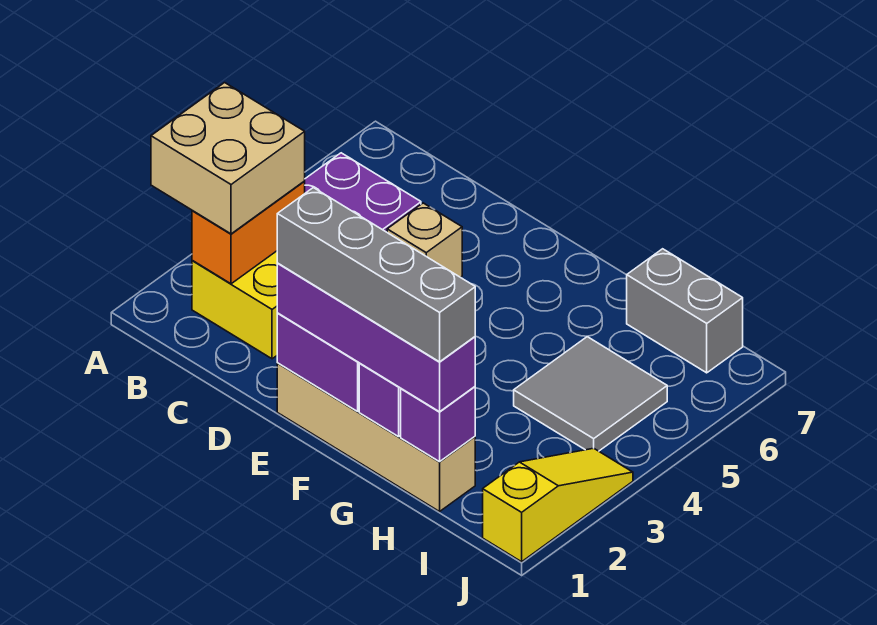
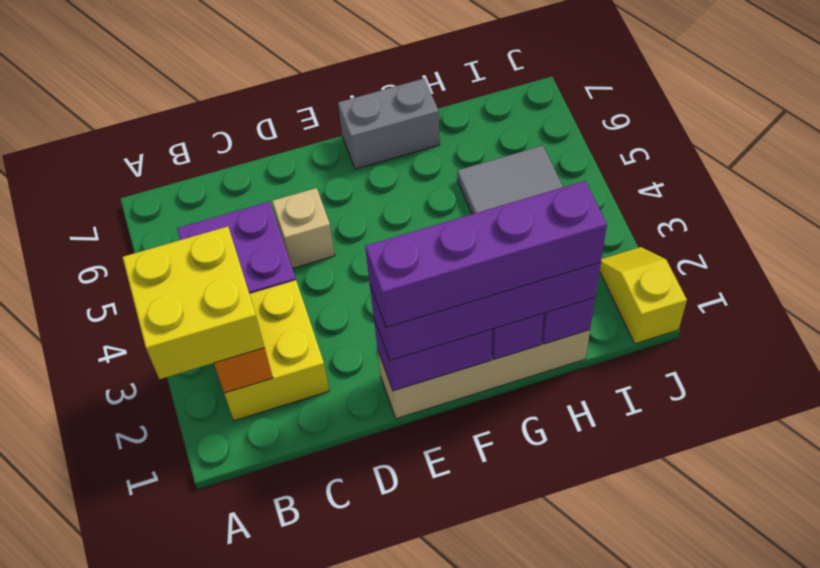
tan 2x2 brick [151,83,305,234] -> yellow 2x2 brick [123,226,265,379]
grey 1x4 brick [277,188,475,362] -> purple 1x4 brick [365,181,607,328]
grey 1x2 brick [627,249,743,373] -> grey 1x2 brick moved to [338,79,440,169]
yellow 1x3 slope [483,448,633,562] -> yellow 1x2 slope [600,247,687,344]

